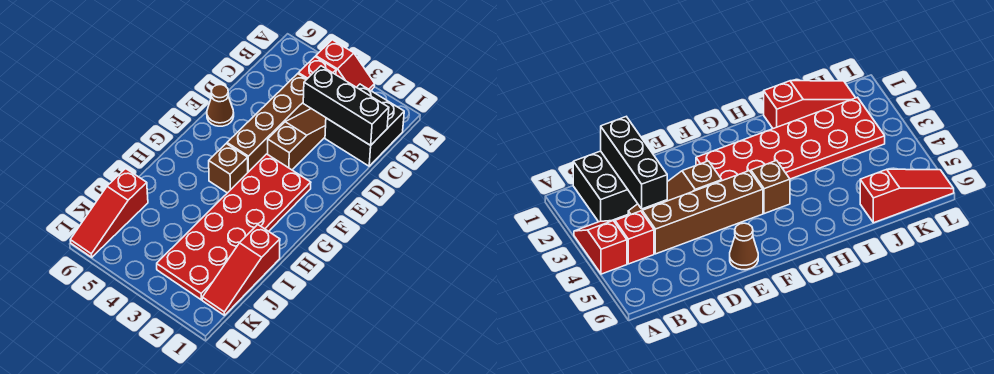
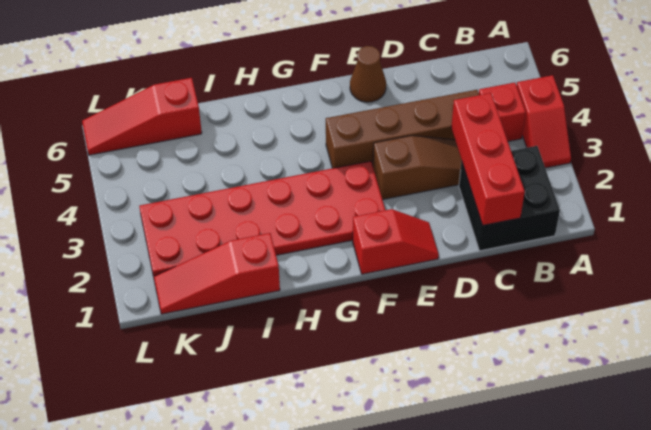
black 1x3 brick [303,66,389,145] -> red 1x3 brick [451,93,525,225]
none -> red 1x2 slope [353,209,439,274]
brown 1x1 brick [209,144,248,193] -> none

